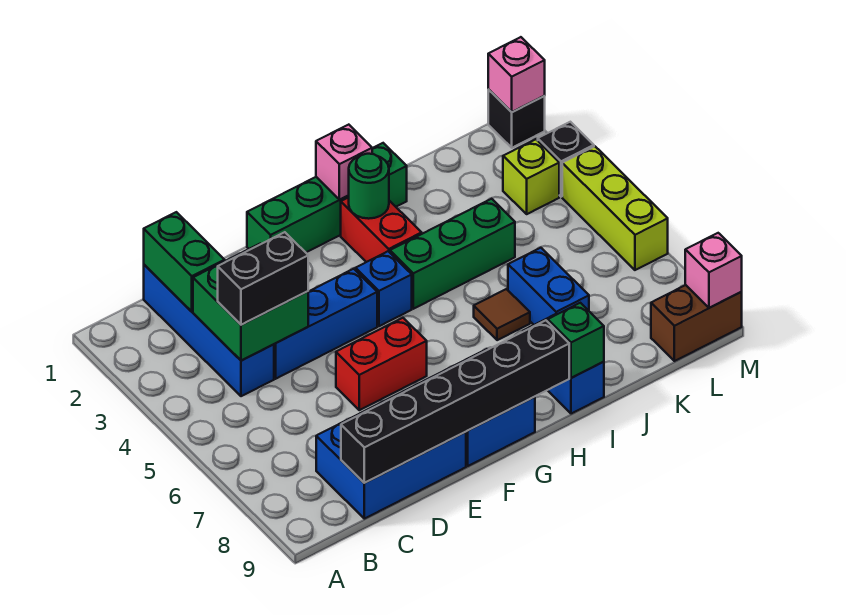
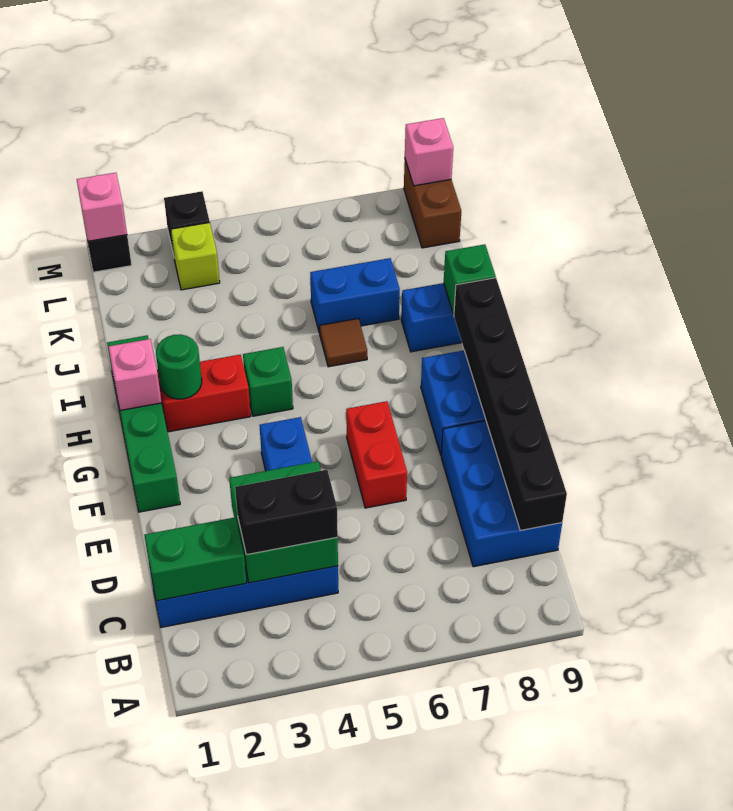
black 1x2 brick [218,232,308,325] -> black 1x2 brick turned to [235,470,338,555]
blue 1x1 brick [355,251,412,326] -> none
green 1x3 brick [390,199,515,309] -> green 1x1 brick [243,347,293,416]
lime 1x3 brick [562,146,668,270] -> none

